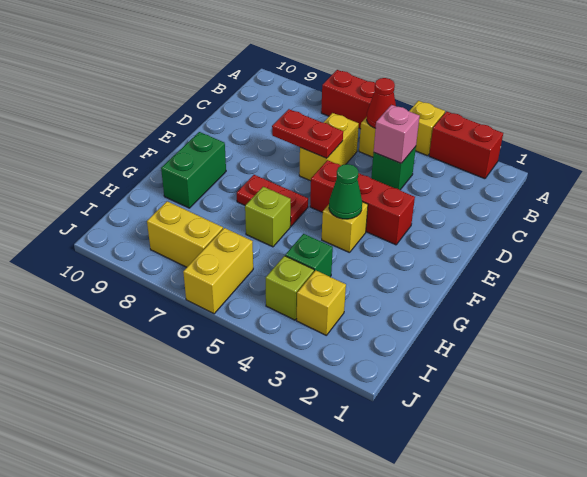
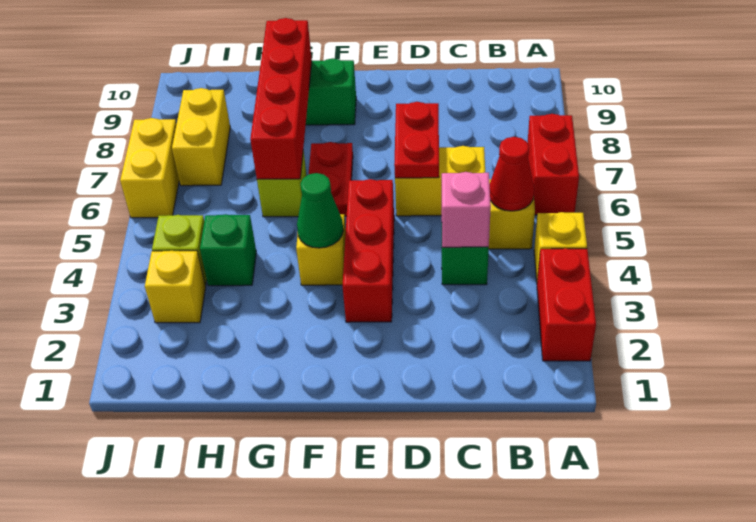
none -> red 1x4 brick [250,18,312,179]
yellow 1x2 brick [183,228,253,314] -> yellow 1x2 brick turned to [120,118,179,218]

